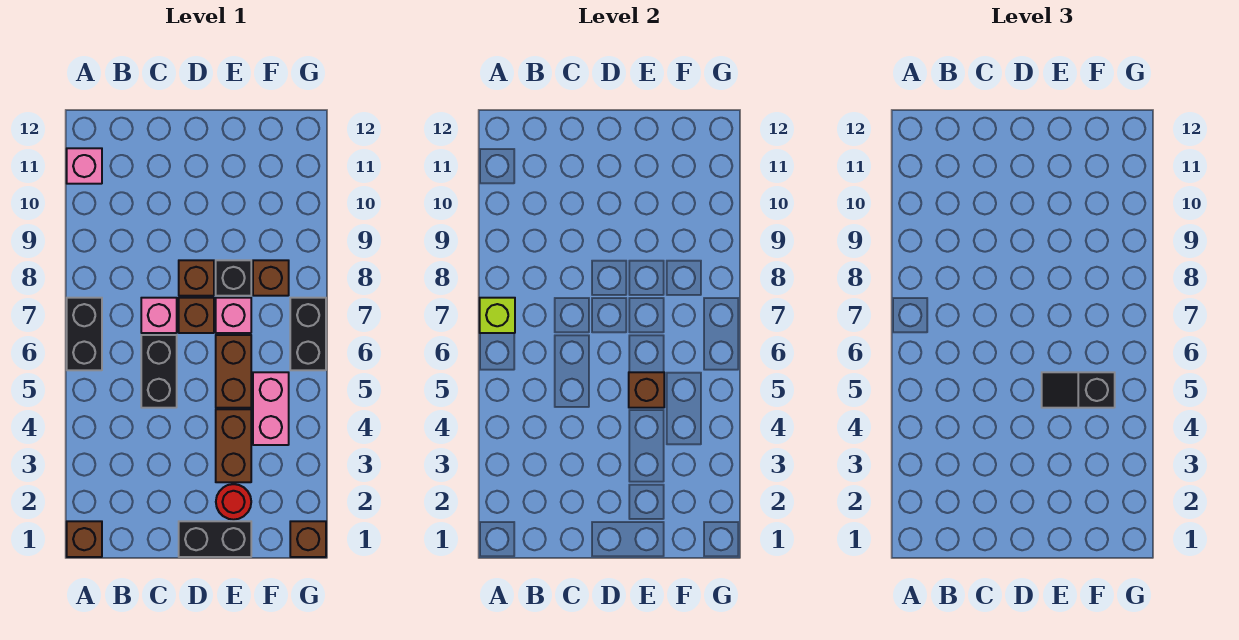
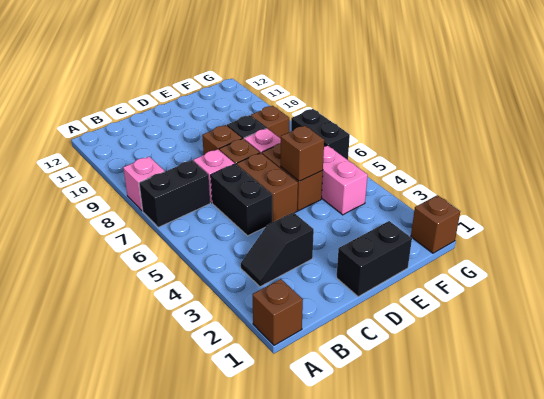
black 1x2 brick [67,298,102,370] -> black 1x2 brick turned to [139,160,210,227]
lime 1x1 brick [480,298,515,333] -> none
pink 1x1 brick [67,148,102,184] -> pink 1x1 brick moved to [123,157,165,211]
red 1x1 round brick [216,484,251,520] -> none
brown 1x2 brick [216,409,251,482] -> brown 1x2 brick moved to [237,153,298,222]
black 1x2 slope [1042,372,1115,408] -> black 1x2 slope moved to [241,212,314,287]

